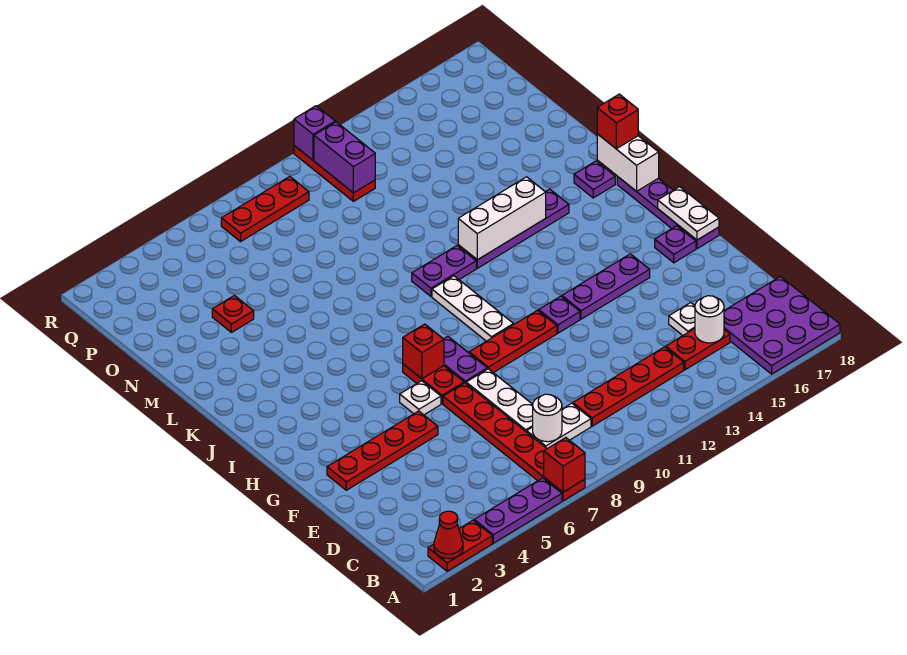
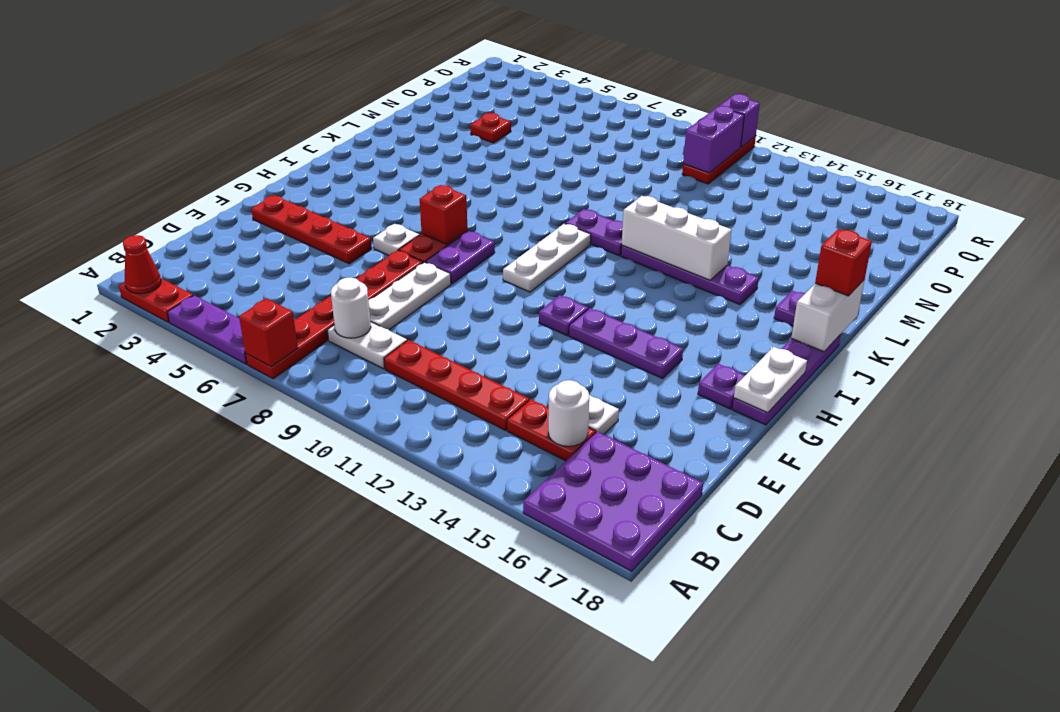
red 1x3 plate [469,310,557,373] -> none
red 1x3 plate [221,176,309,242] -> none

